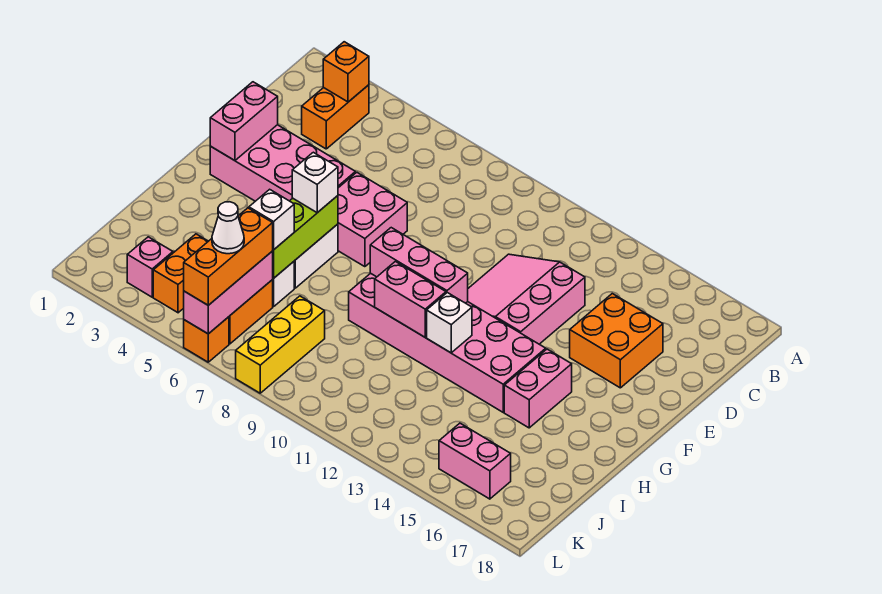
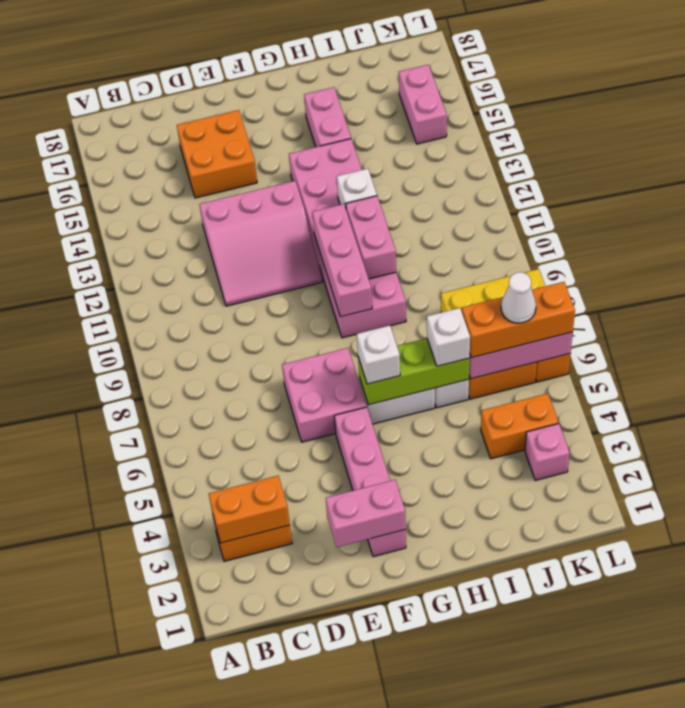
orange 1x1 brick [323,42,369,102] -> orange 1x2 brick [209,476,290,543]
pink 2x4 brick [210,125,355,201] -> pink 1x4 brick [334,407,406,557]
pink 1x2 brick [504,349,572,428] -> pink 1x2 brick turned to [304,87,351,147]

